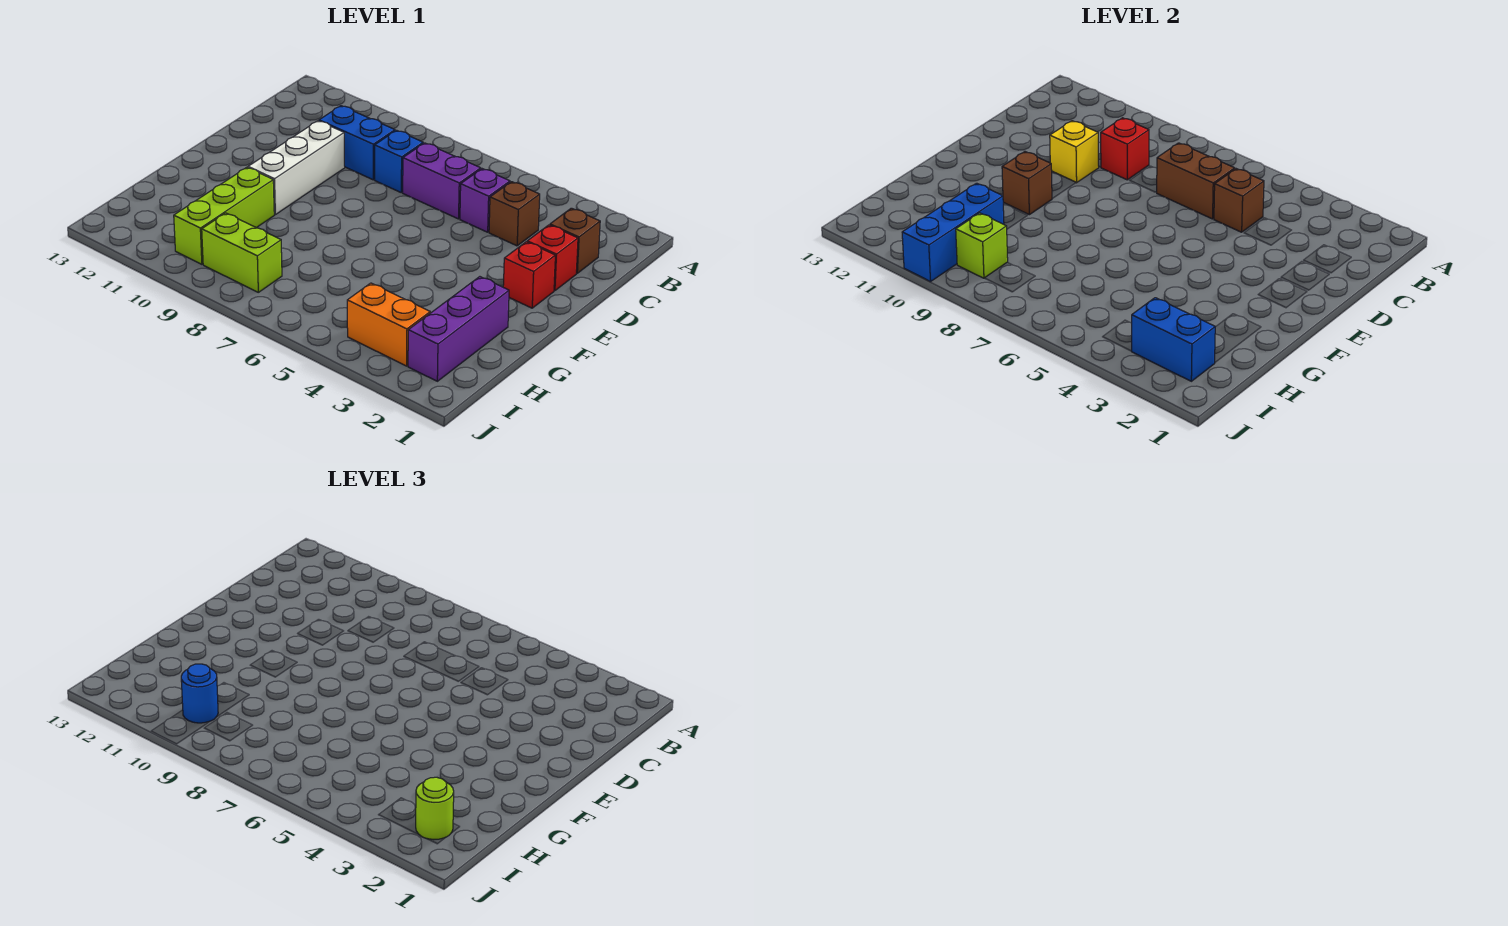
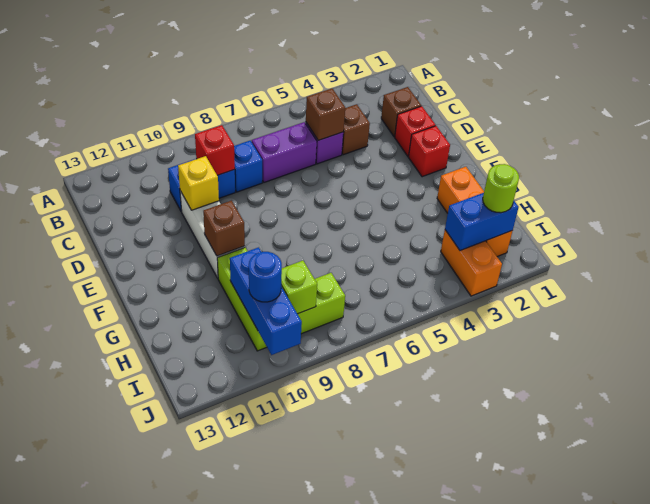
brown 1x2 brick [1156,143,1235,219] -> none
purple 1x3 brick [408,277,509,381] -> orange 1x3 brick [437,167,512,257]
orange 1x2 brick [347,283,430,366] -> orange 1x2 brick turned to [441,230,502,296]

